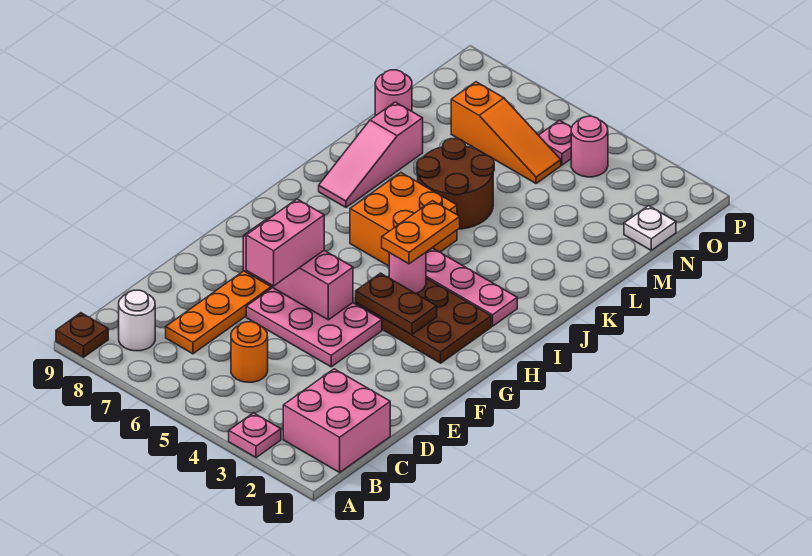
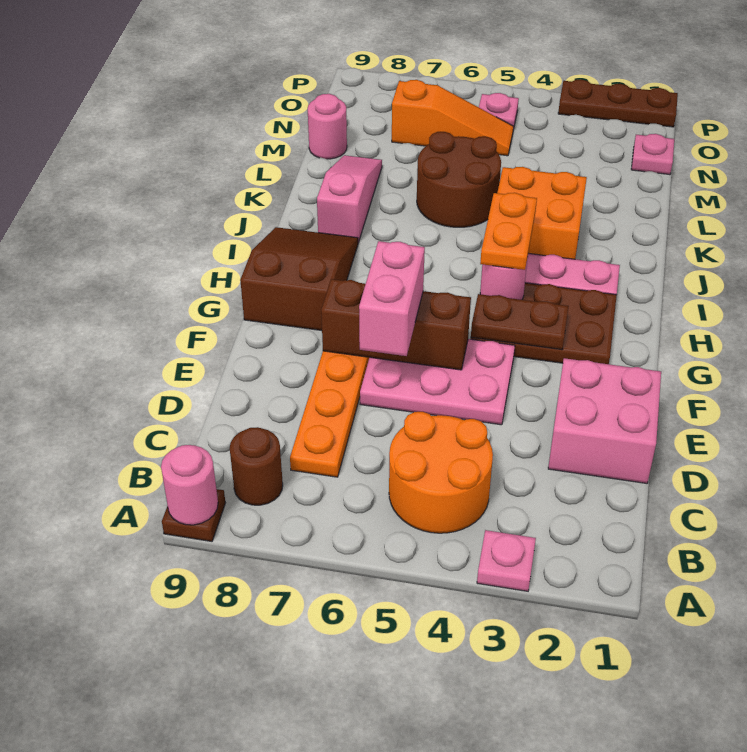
pink 2x2 brick [283,369,390,472] -> pink 2x2 brick moved to [548,358,661,483]
white 1x1 round brick [119,290,155,351] -> brown 1x1 round brick [230,427,283,505]
orange 1x1 round brick [231,322,268,382] -> orange 2x2 round brick [389,412,493,533]
pink 1x3 brick [243,218,353,320] -> brown 1x3 brick [321,279,471,370]
none -> brown 2x3 slope [240,227,358,331]
orange 2x2 brick [350,173,457,266] -> orange 2x2 brick moved to [497,167,587,259]
pink 1x3 slope [319,102,423,207] -> pink 1x3 slope turned to [317,155,382,243]
white 1x1 plate [624,206,676,250] -> pink 1x1 plate [631,134,674,175]
pink 1x1 round brick [571,116,608,177] -> pink 1x1 round brick moved to [161,445,218,525]
none -> brown 1x3 plate [558,80,678,127]

